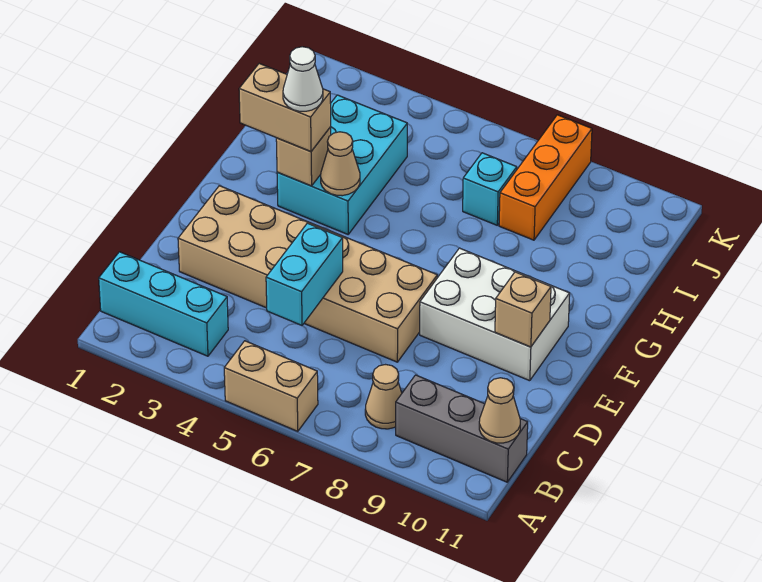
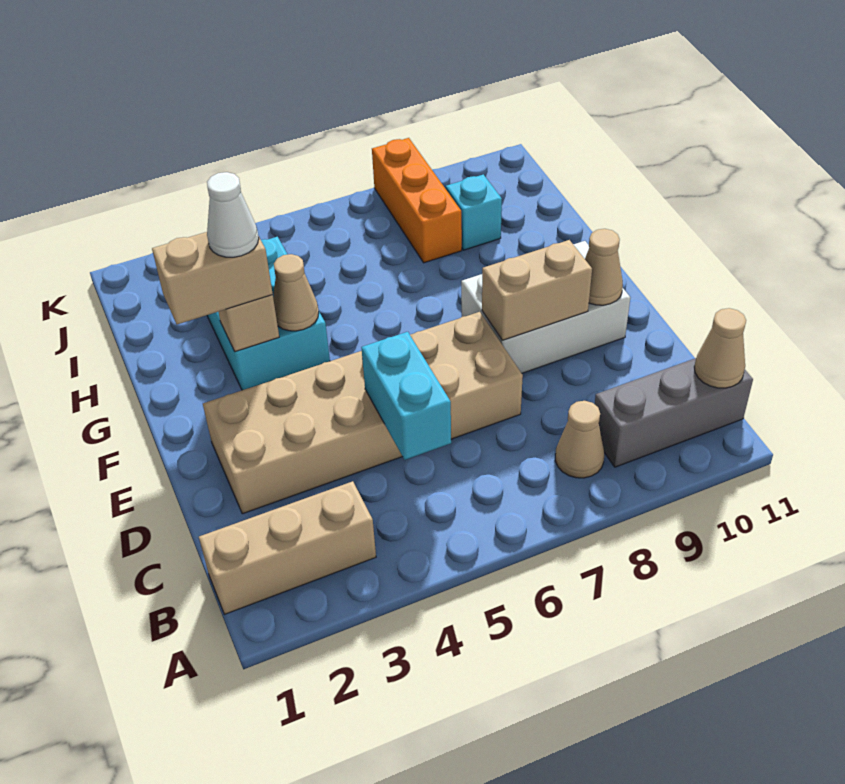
tan 1x2 brick [224,341,318,431] -> tan 1x2 brick moved to [482,240,592,340]
cyan 1x3 brick [99,252,228,356] -> tan 1x3 brick [199,481,376,614]
tan 1x1 brick [495,272,551,347] -> tan 1x1 cone [585,229,623,305]
cyan 1x1 brick [463,153,517,225] -> cyan 1x1 brick moved to [446,174,502,250]

